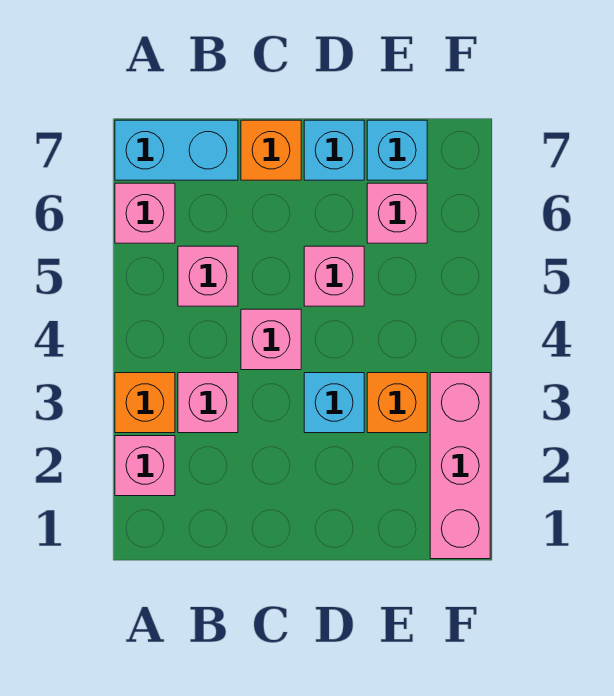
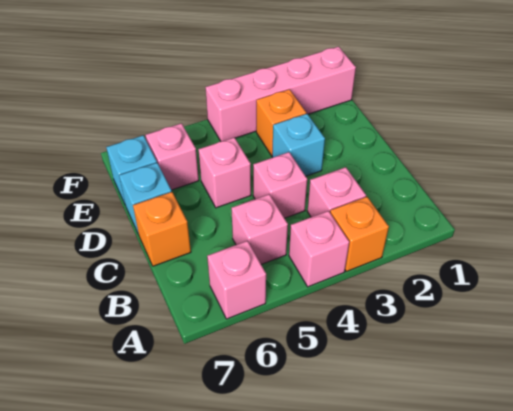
pink 1x1 brick [115,436,175,496] -> pink 1x1 brick moved to [289,211,349,287]
cyan 1x2 brick [115,120,238,180] -> none
pink 1x3 brick [430,373,490,559] -> pink 1x4 brick [206,47,356,142]

